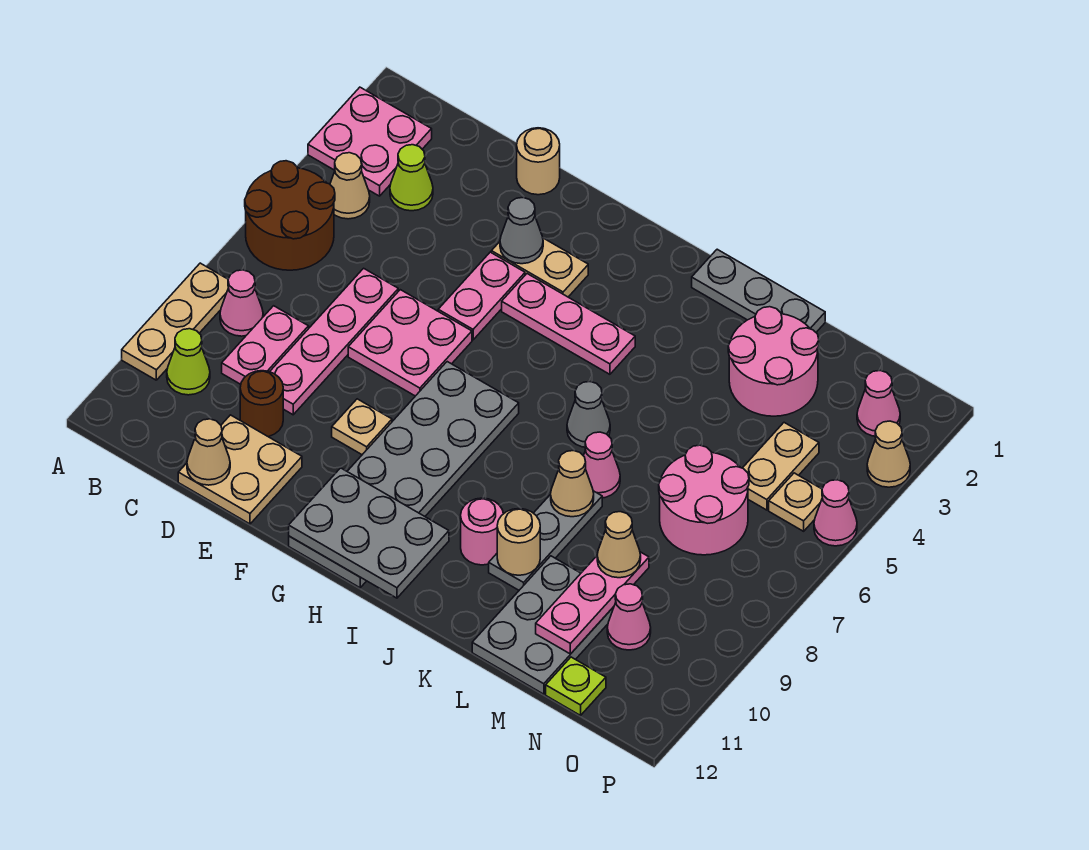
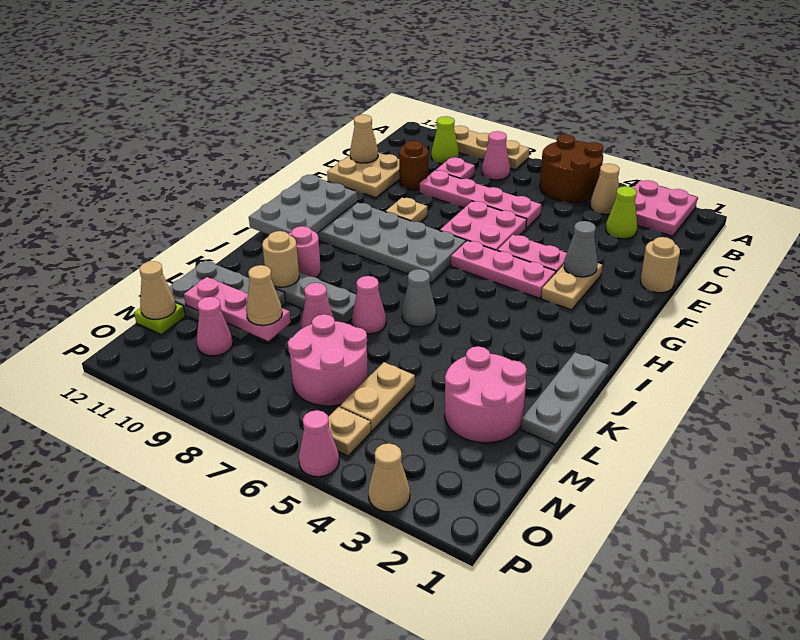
pink 1x2 plate [222,306,309,384] -> pink 1x1 plate [436,157,475,179]
pink 1x3 plate [502,274,635,374] -> pink 1x3 plate turned to [451,241,556,298]
tan 1x1 cone [551,451,594,517] -> tan 1x1 cone moved to [140,261,176,319]
tan 1x2 plate [743,423,819,510] -> tan 1x2 plate turned to [340,362,415,431]
pink 1x1 cone [857,371,900,436] -> pink 1x1 cone moved to [301,283,334,329]

